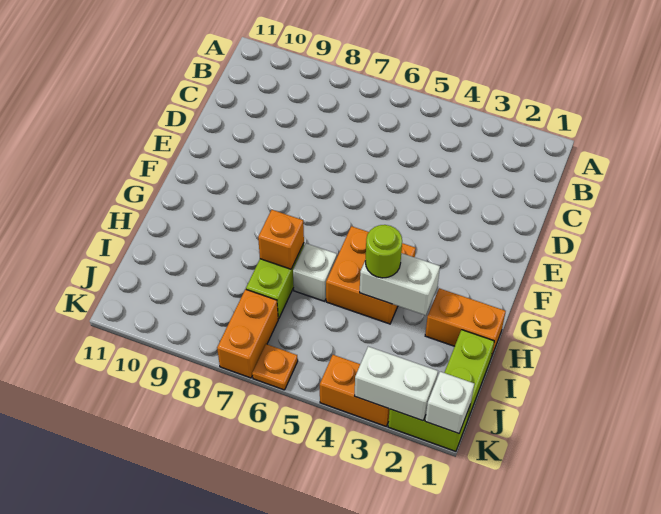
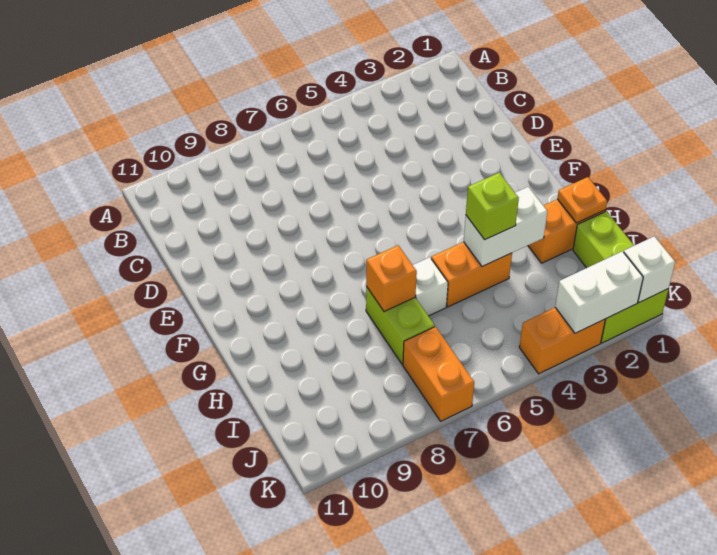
orange 2x2 brick [326,226,416,324] -> orange 1x2 brick [431,242,512,307]
lime 1x1 round brick [365,225,402,278] -> lime 1x1 brick [466,173,519,240]
orange 1x1 plate [252,344,298,390] -> orange 1x1 plate moved to [557,177,607,223]

